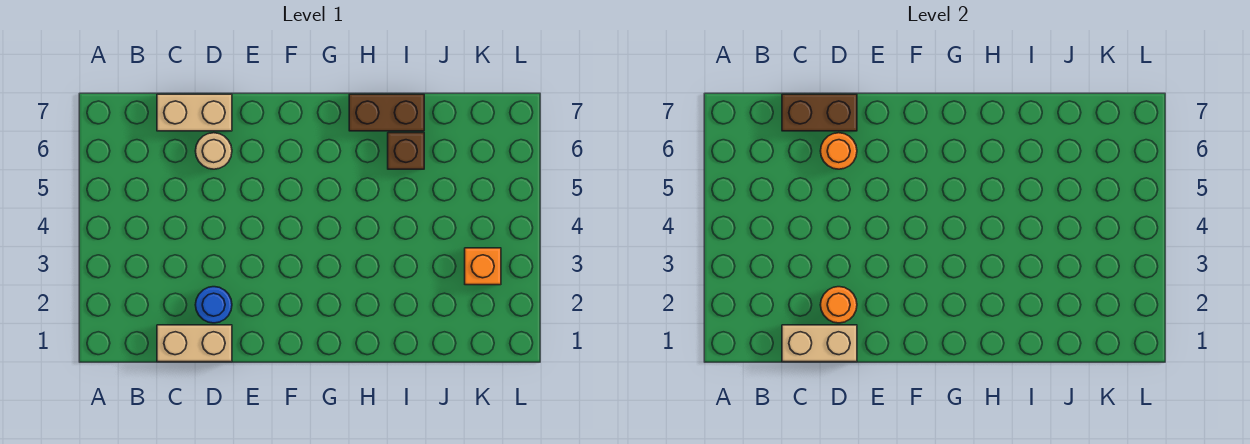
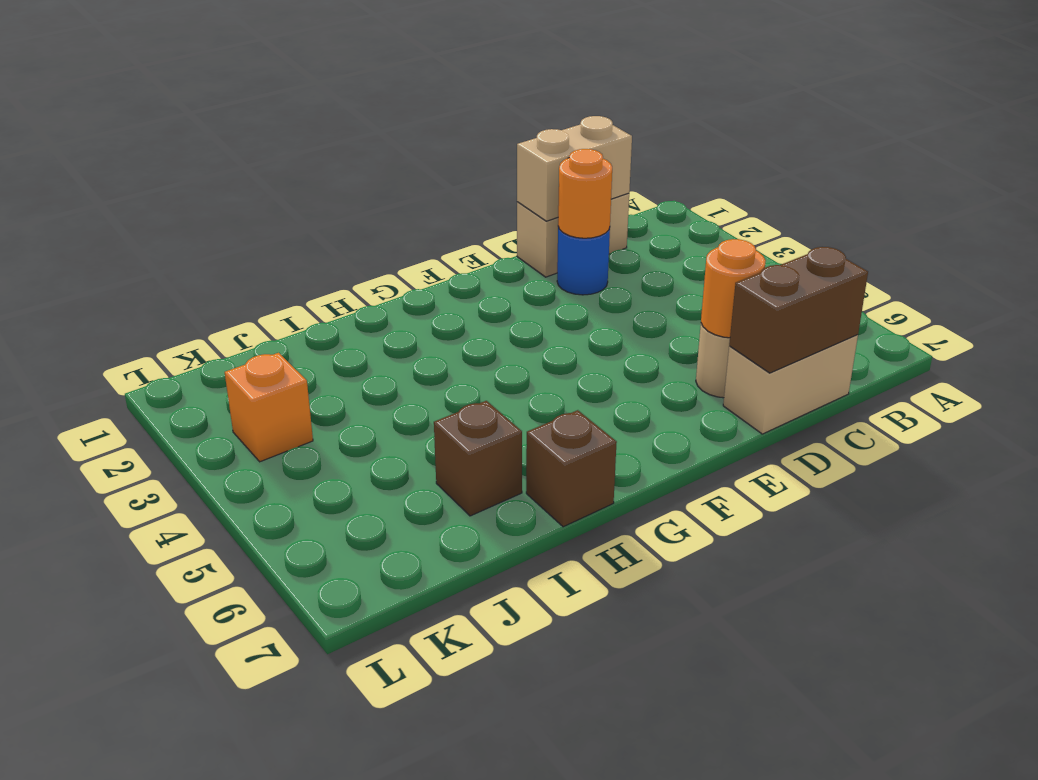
brown 1x2 brick [349,94,424,131] -> brown 1x1 brick [526,410,617,527]

